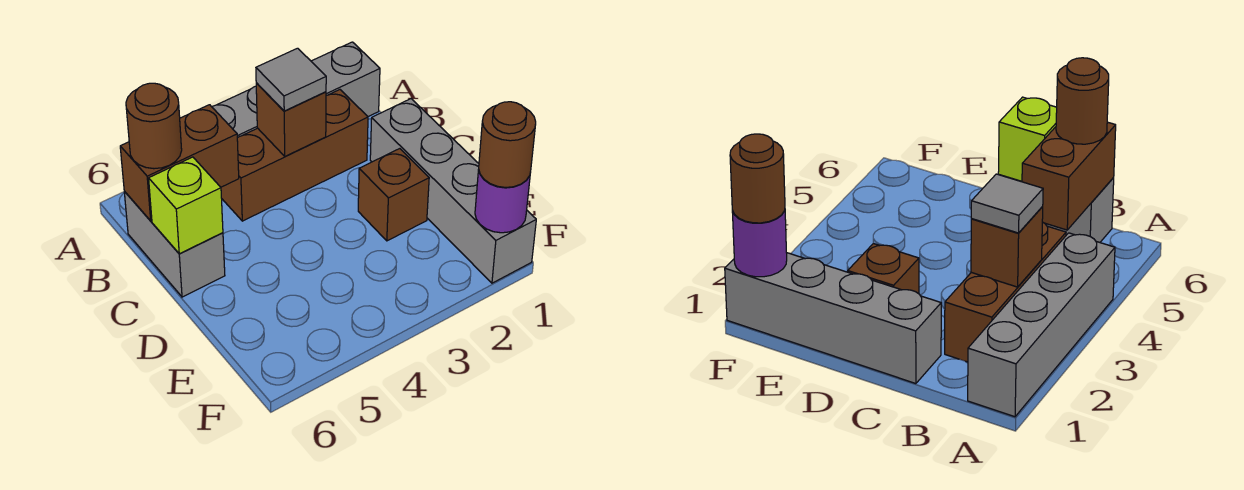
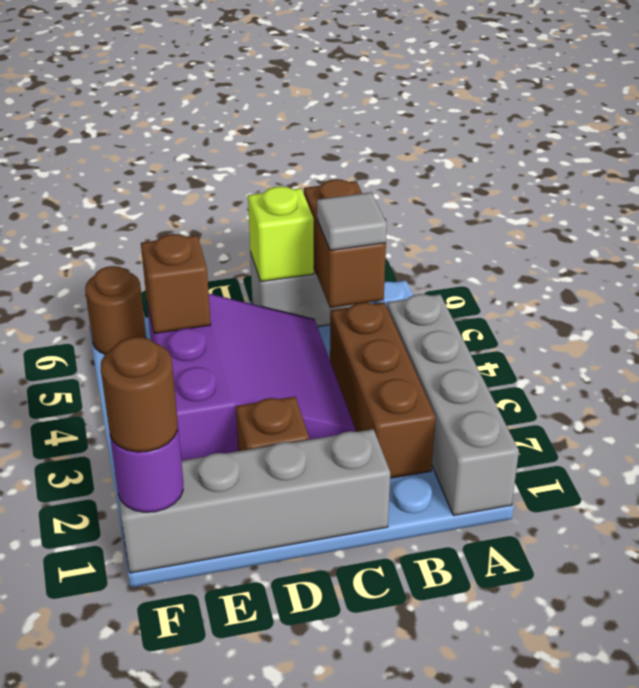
brown 1x1 brick [256,83,326,156] -> brown 1x1 brick moved to [141,234,211,334]
grey 1x1 tile [256,48,326,111] -> grey 1x1 tile moved to [317,192,387,250]
brown 1x1 round brick [126,83,182,169] -> brown 1x1 round brick moved to [85,266,146,354]
none -> purple 3x3 slope [147,294,355,461]

